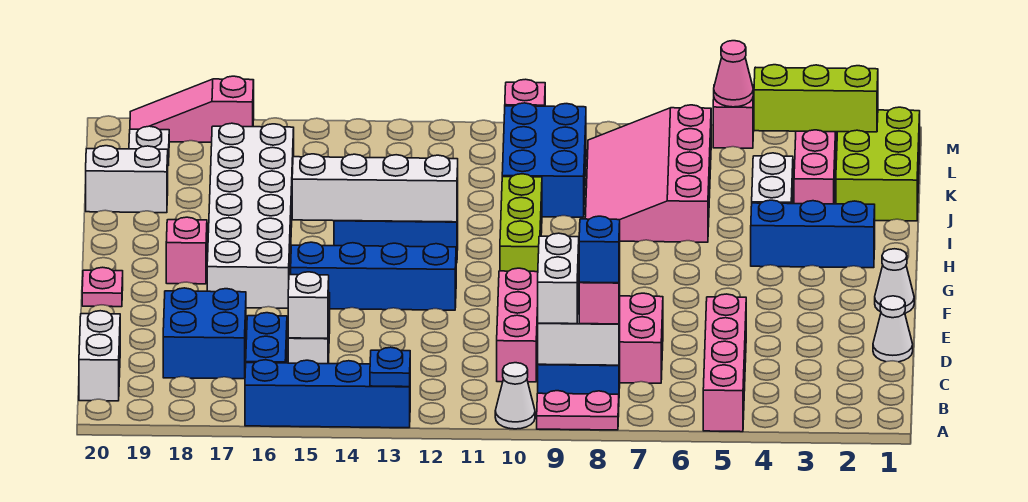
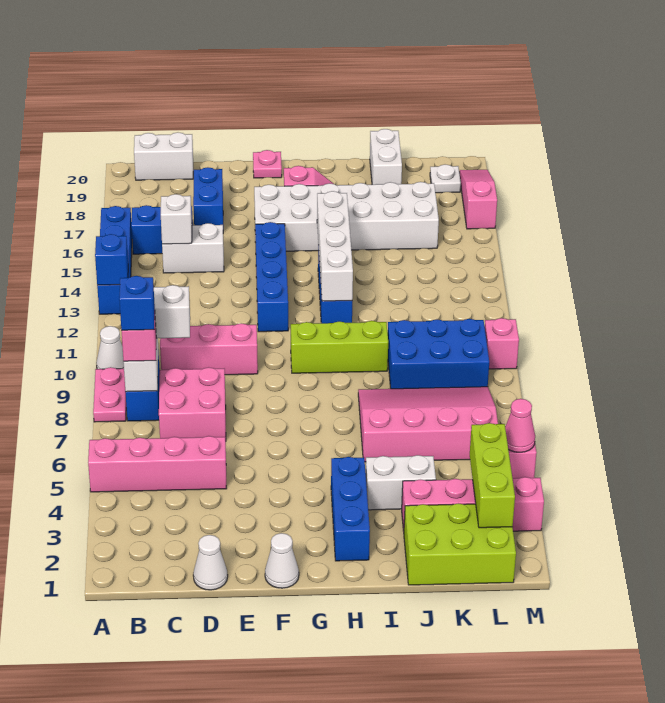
blue 1x1 plate [370,347,410,387] -> blue 1x1 brick [95,234,128,285]
blue 2x2 brick [163,288,246,379] -> blue 1x2 brick [193,167,223,225]

